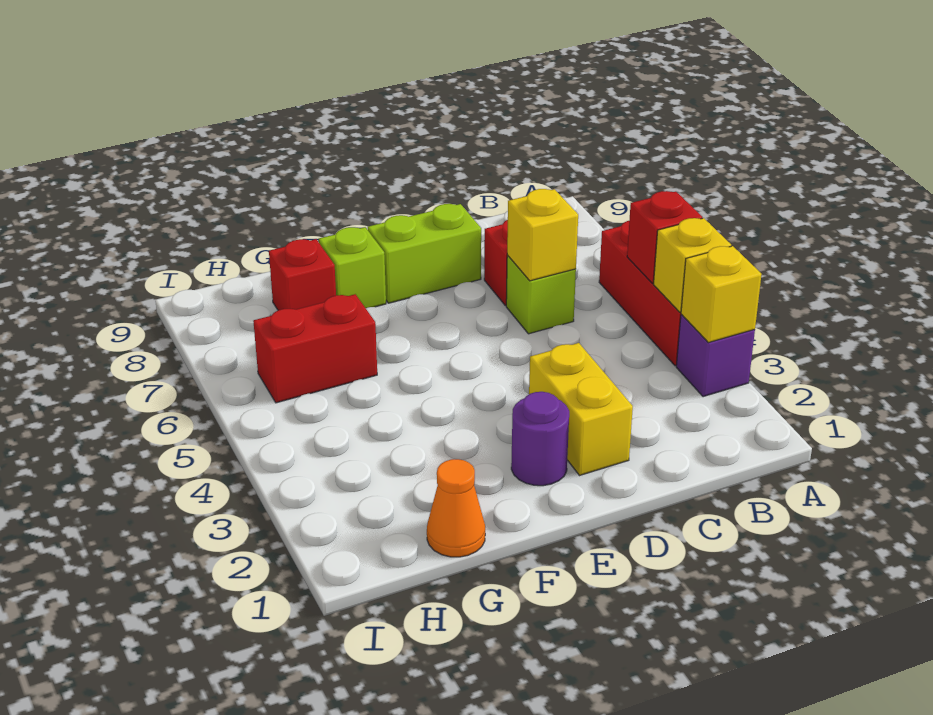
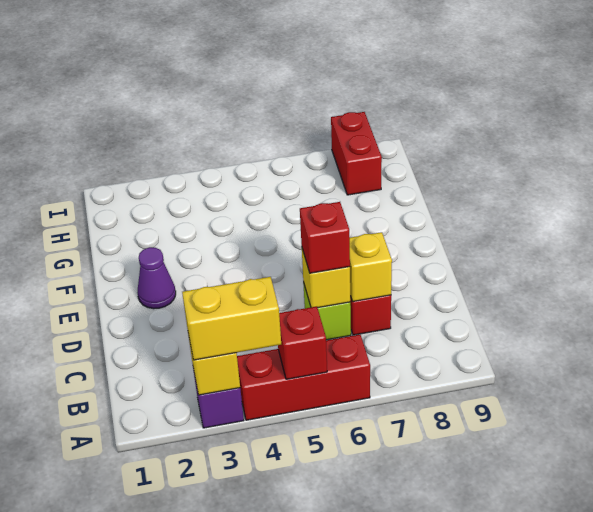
yellow 1x1 brick [653,218,731,312] -> yellow 1x1 brick moved to [350,232,392,302]
yellow 1x2 brick [529,343,633,476] -> yellow 1x2 brick moved to [182,277,281,360]
lime 1x2 brick [368,204,481,303] -> none
purple 1x1 round brick [511,392,569,486] -> purple 1x1 cone [137,247,176,309]
lime 1x1 brick [319,227,386,308] -> none
orange 1x1 cone [427,459,485,557] -> none
red 1x2 brick [253,294,377,403] -> red 1x2 brick moved to [331,112,382,195]
red 1x1 brick [269,239,336,310] -> red 1x1 brick moved to [300,202,350,273]

